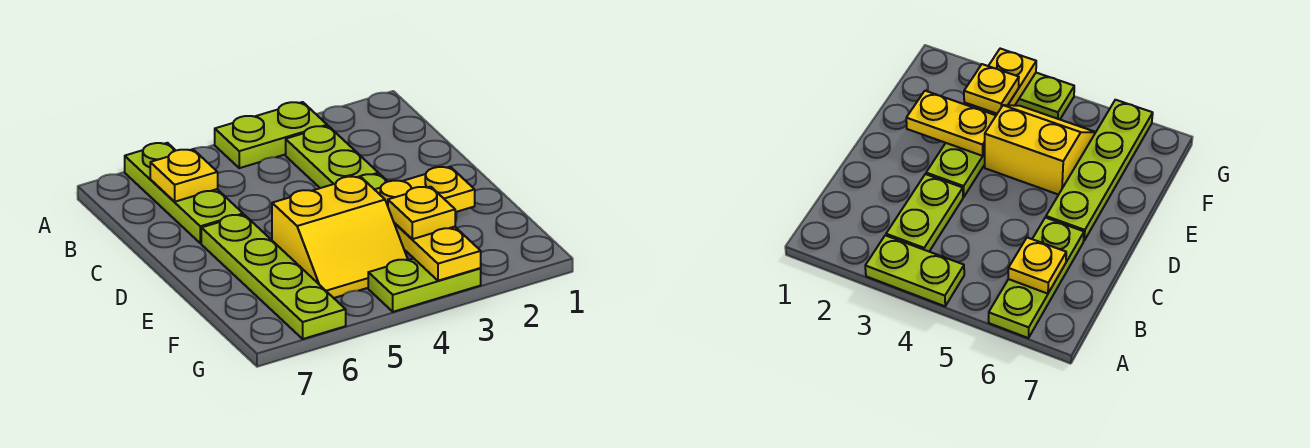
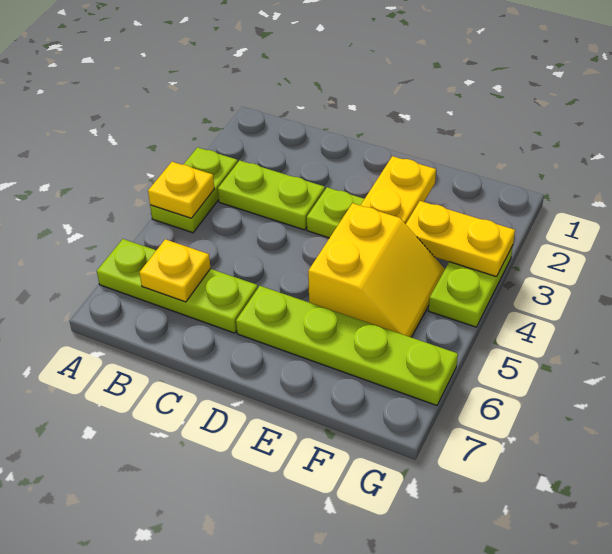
yellow 1x1 plate [388,187,455,239] -> yellow 1x1 plate moved to [148,162,214,218]

